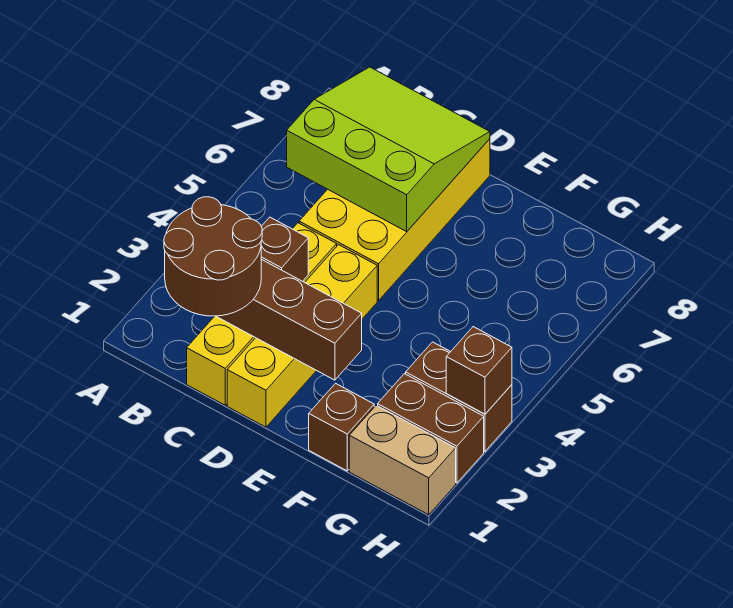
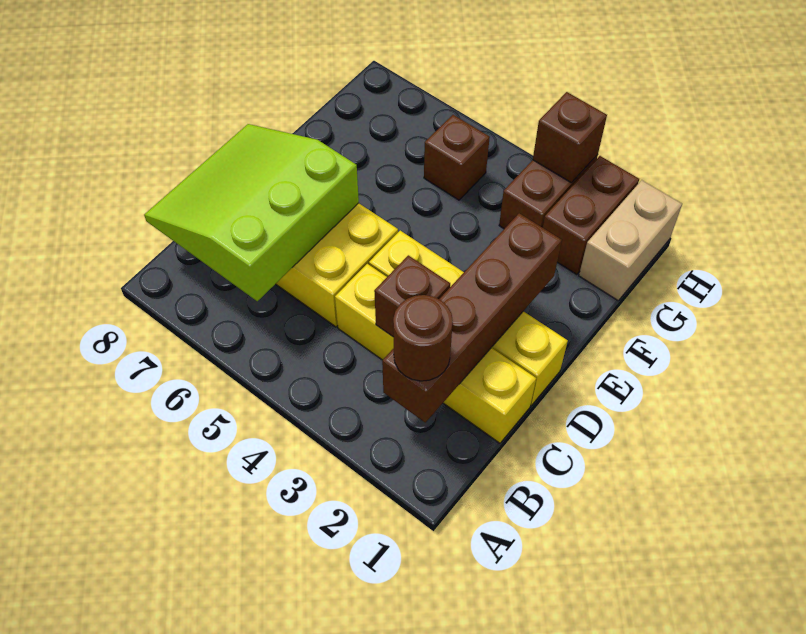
brown 2x2 round brick [164,197,262,316] -> brown 1x1 round brick [393,295,453,381]
brown 1x1 brick [309,383,374,471] -> brown 1x1 brick moved to [424,115,490,200]

